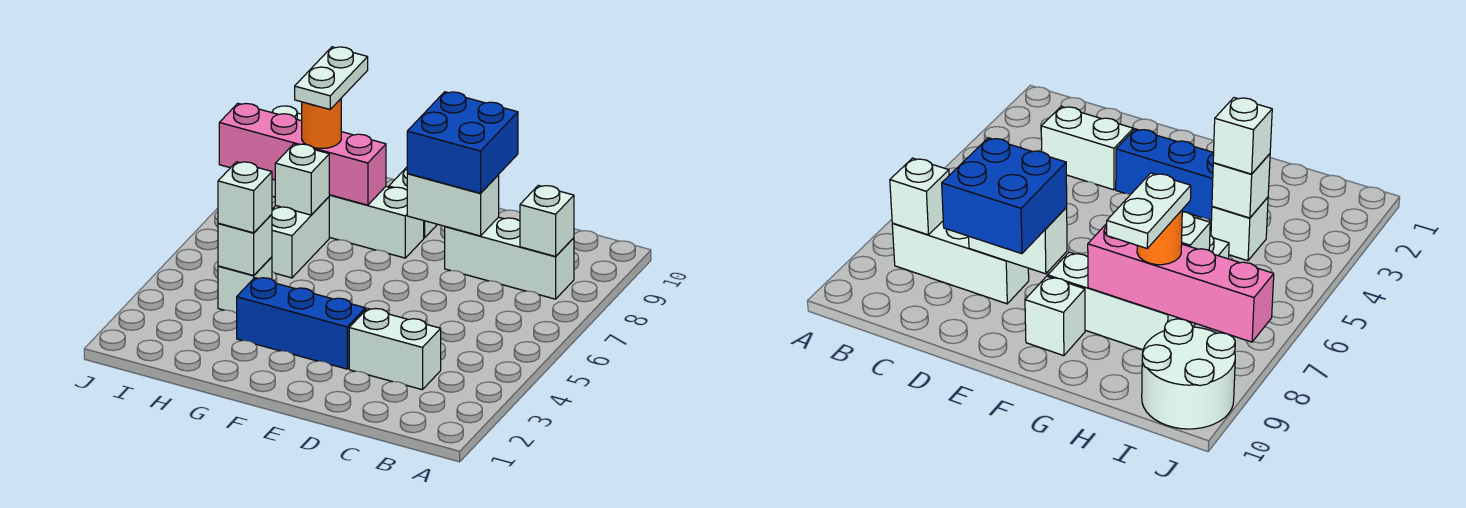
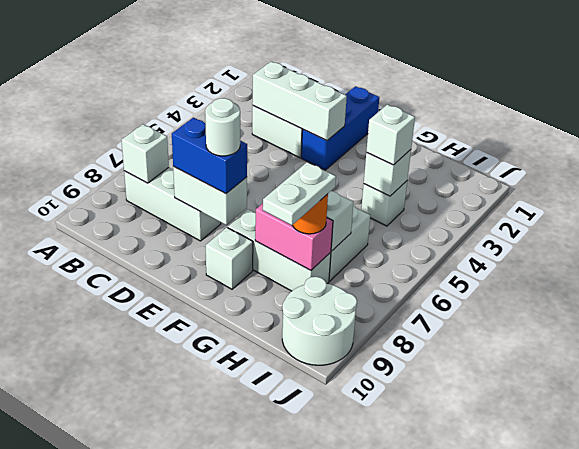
none -> white 1x3 brick [252,62,347,140]
blue 2x2 brick [407,92,518,193] -> blue 1x2 brick [172,118,247,194]
blue 1x3 brick [237,278,366,369] -> blue 1x3 brick turned to [301,86,379,170]
none -> white 1x1 round brick [205,98,240,156]
pink 1x4 brick [219,103,386,205] -> pink 1x2 brick [255,204,333,270]

